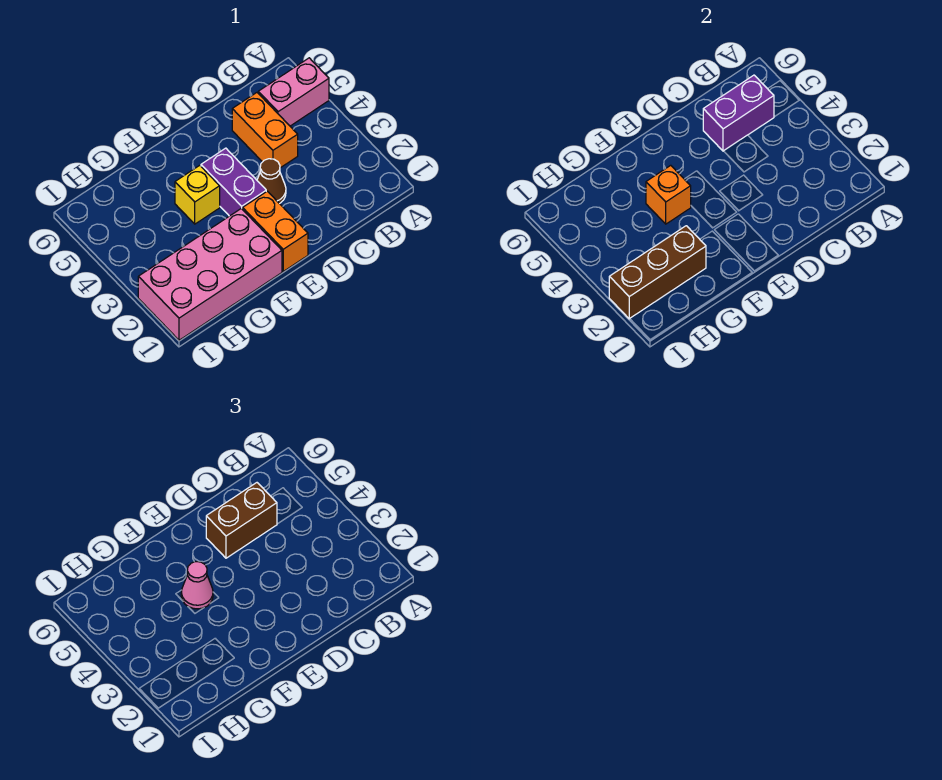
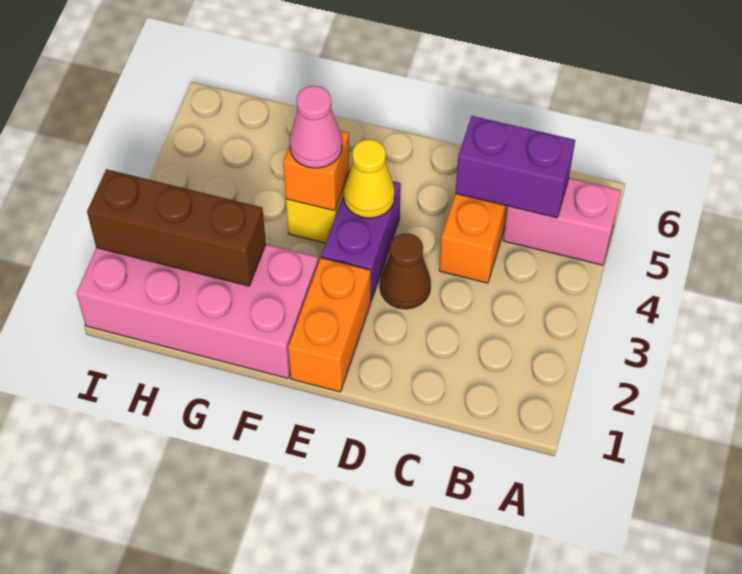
brown 1x2 brick [206,483,277,558] -> none
none -> yellow 1x1 cone [343,139,395,218]

